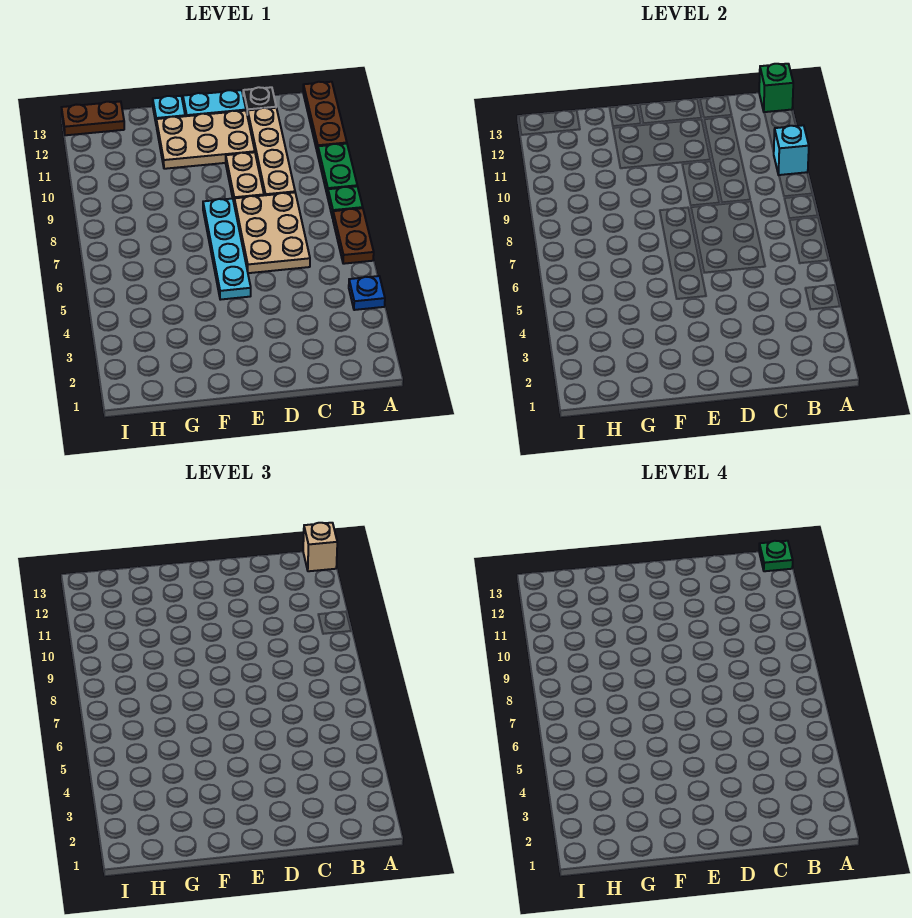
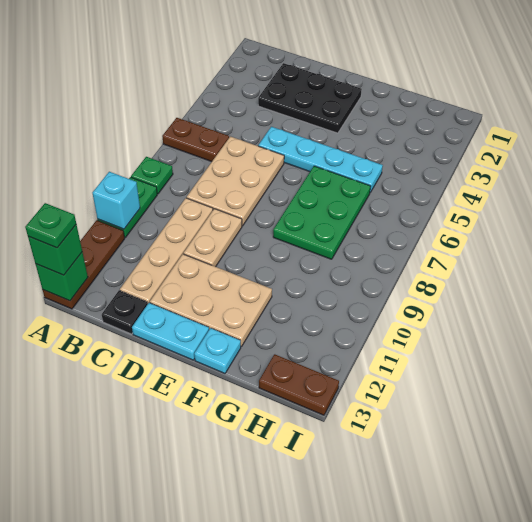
blue 1x1 plate [349,276,385,310] -> none
brown 1x2 plate [333,208,374,264] -> brown 1x2 plate turned to [162,118,229,162]
tan 1x1 brick [303,523,337,571] -> green 1x1 brick [28,224,82,275]
none -> black 2x3 plate [258,63,362,133]
cyan 1x4 plate [203,199,251,300] -> cyan 1x4 plate turned to [258,127,383,192]
none -> green 2x3 plate [273,166,371,259]

